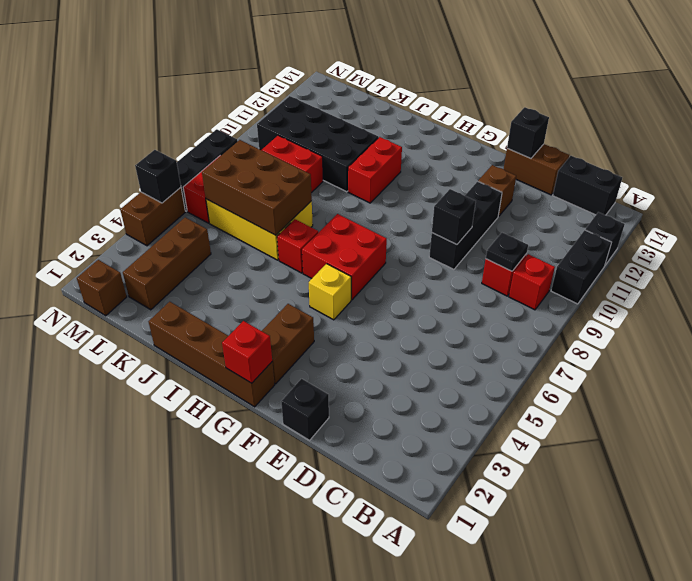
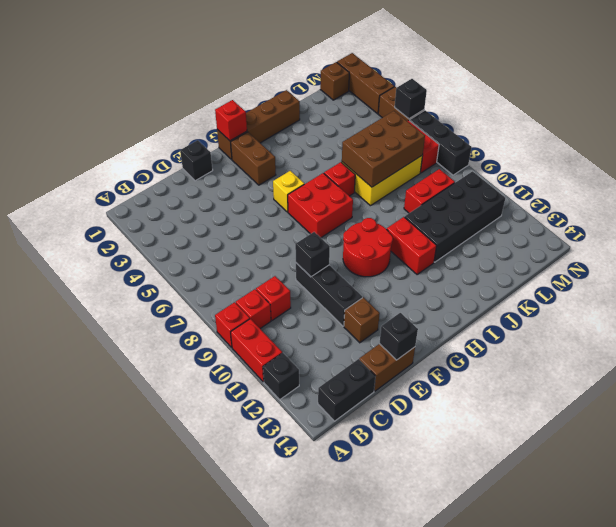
none -> red 1x1 brick [215,302,250,347]
black 1x2 brick [551,230,611,304] -> red 1x2 brick [231,319,282,382]
black 1x1 plate [486,233,528,271] -> none
none -> red 2x2 round brick [343,218,393,277]
brown 1x3 brick [123,217,211,310] -> brown 1x3 brick moved to [337,53,394,114]

